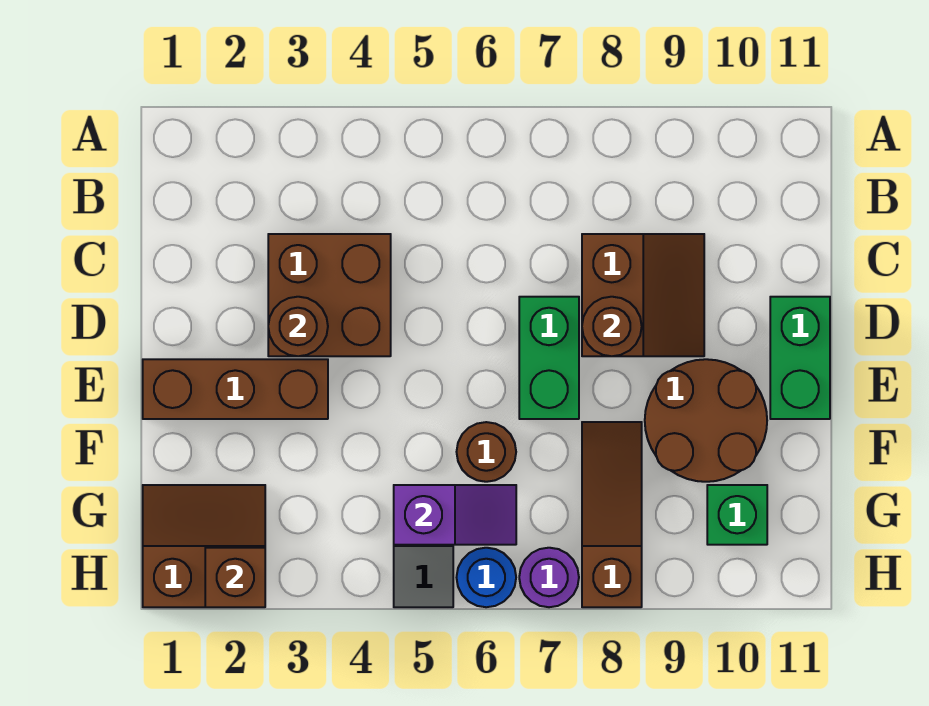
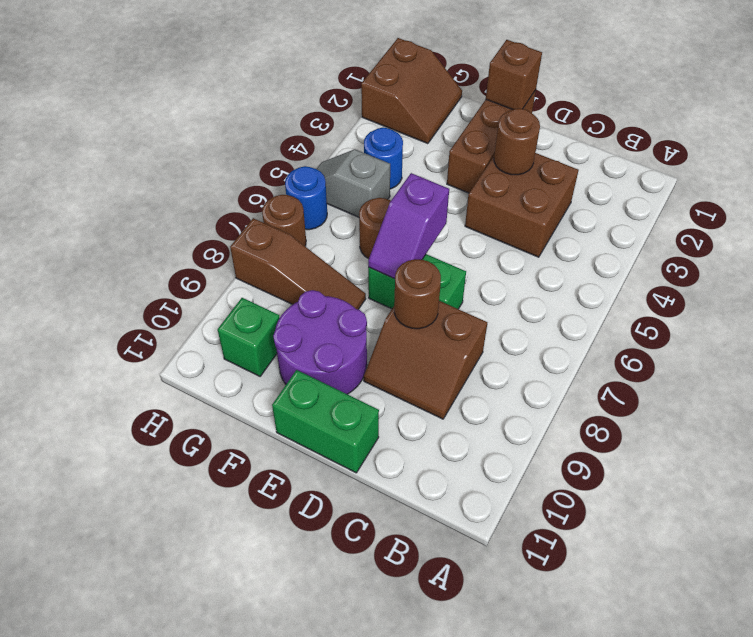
brown 2x2 round brick [645,359,767,482] -> purple 2x2 round brick [273,290,367,394]
none -> blue 1x1 round brick [364,127,403,189]
purple 1x2 slope [394,485,516,545] -> purple 1x2 slope moved to [368,173,449,279]
brown 1x1 brick [205,548,265,607] -> brown 1x1 brick moved to [486,40,542,110]
purple 1x1 round brick [519,548,579,607] -> brown 1x1 round brick [262,195,306,246]

